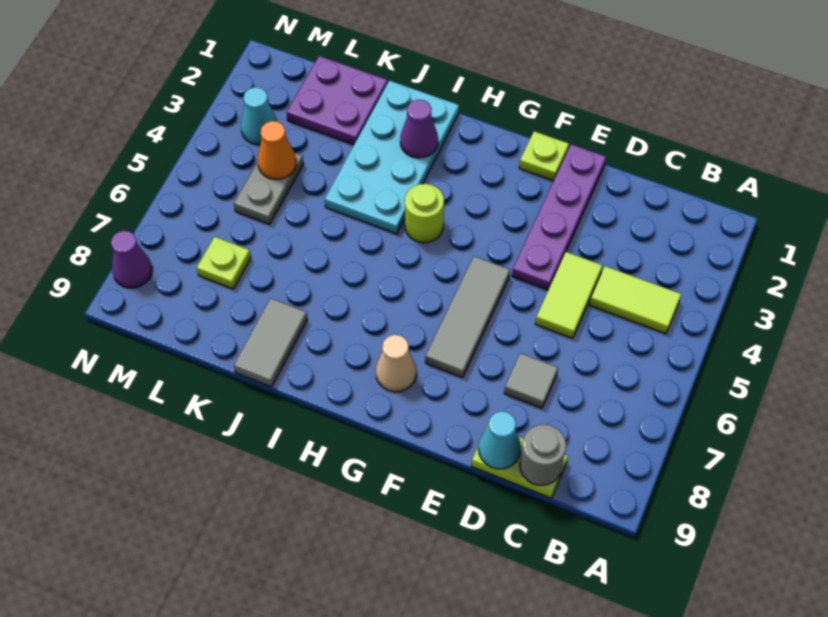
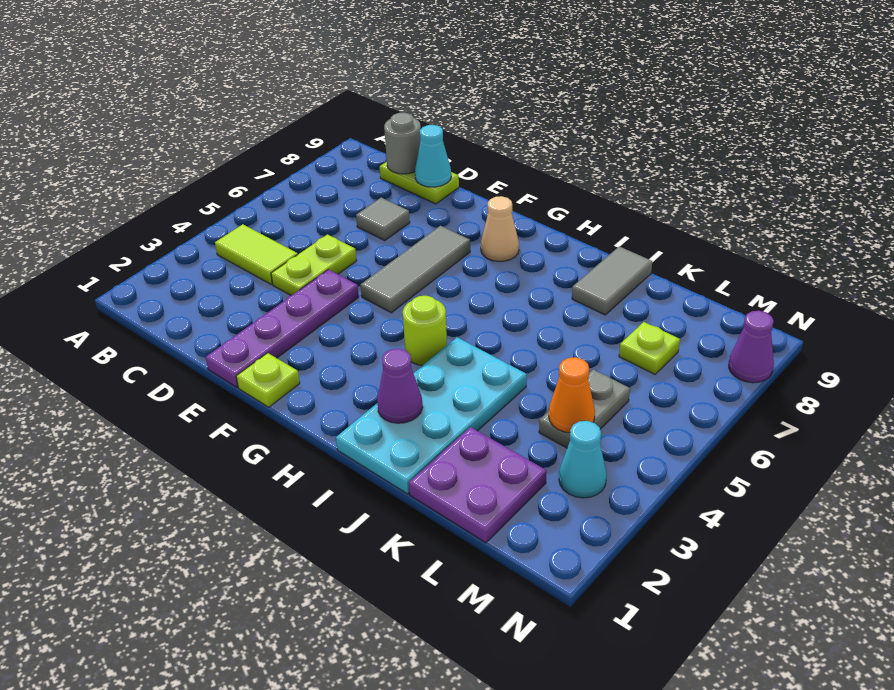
lime 1x2 tile [535,252,603,338] -> lime 1x2 plate [271,235,357,295]

